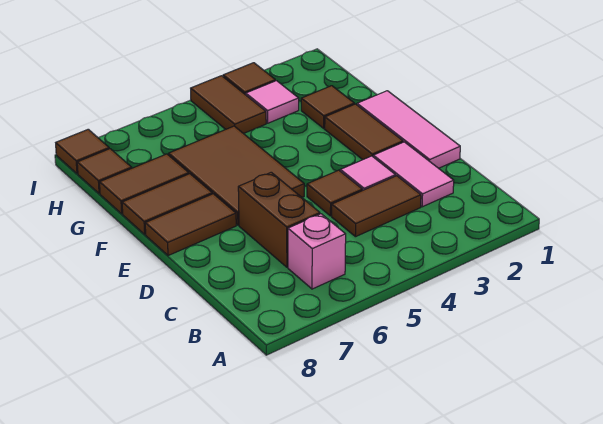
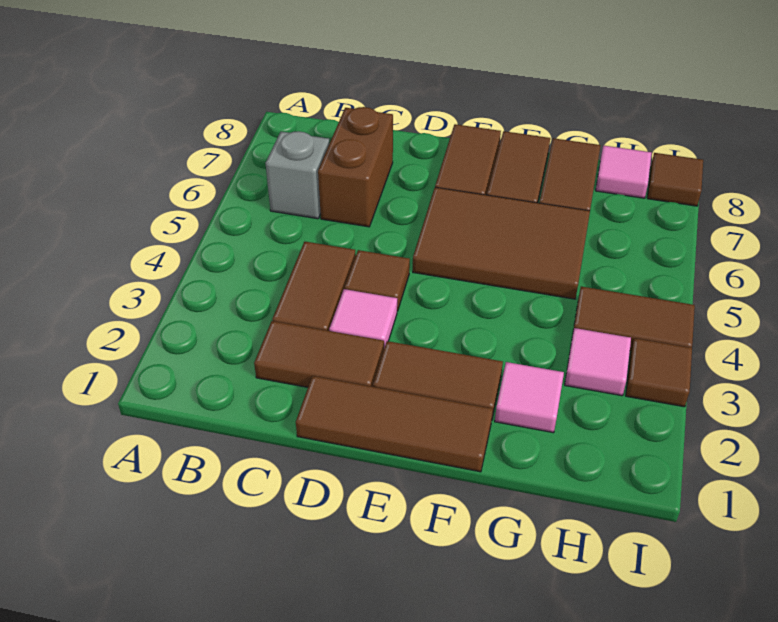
pink 1x1 brick [288,214,346,289] -> grey 1x1 brick [265,131,329,219]
pink 1x2 tile [373,142,454,207] -> brown 1x2 tile [254,321,384,387]
brown 1x2 brick [238,172,320,267] -> brown 1x2 brick turned to [318,107,393,227]
pink 1x3 tile [357,91,460,168] -> brown 1x3 tile [296,376,493,472]
brown 1x1 tile [301,86,354,128] -> pink 1x1 tile [495,362,564,433]
brown 1x1 tile [77,149,132,194] -> pink 1x1 tile [596,145,652,198]

